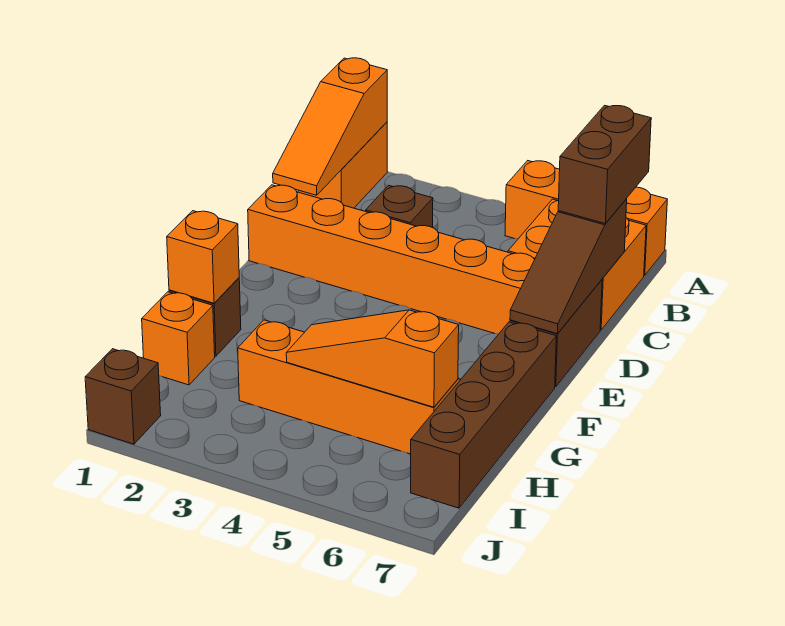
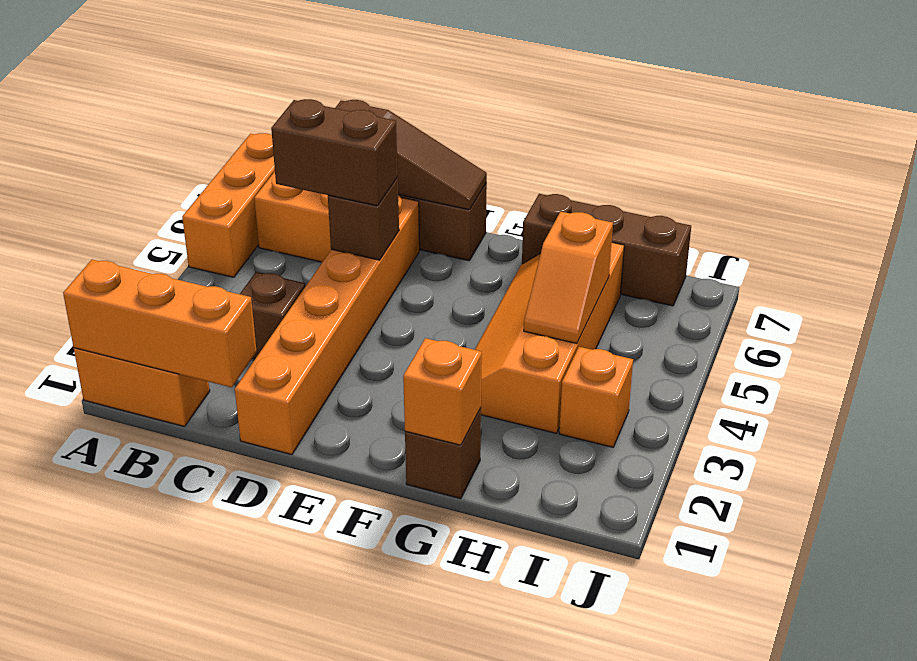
orange 1x3 slope [273,58,387,195] -> orange 1x3 brick [63,260,257,387]
brown 1x2 brick [558,105,651,224] -> brown 1x2 brick moved to [271,99,398,206]
brown 1x4 brick [411,322,556,508] -> brown 1x3 brick [522,194,691,306]
orange 1x1 brick [142,292,215,385] -> orange 1x1 brick moved to [559,347,633,447]
orange 1x3 slope [286,310,459,407] -> orange 1x2 slope [524,212,613,344]
brown 1x1 brick [85,349,161,444] -> brown 1x1 brick moved to [328,178,399,260]

